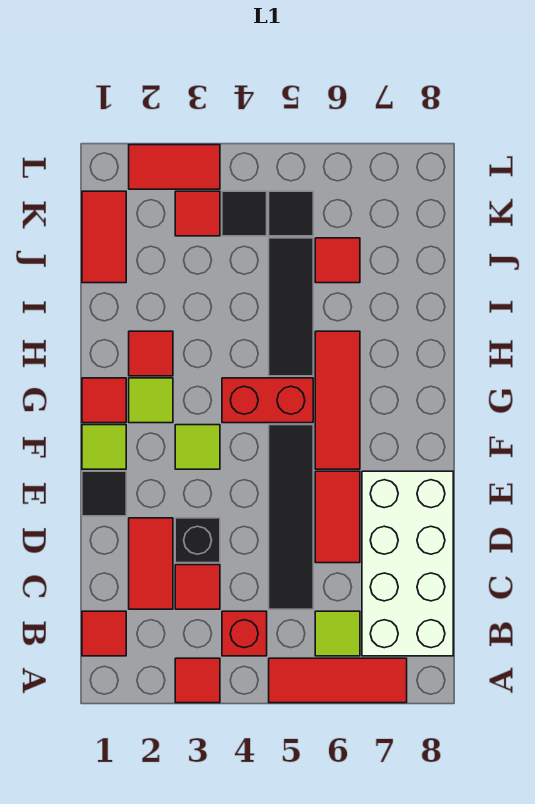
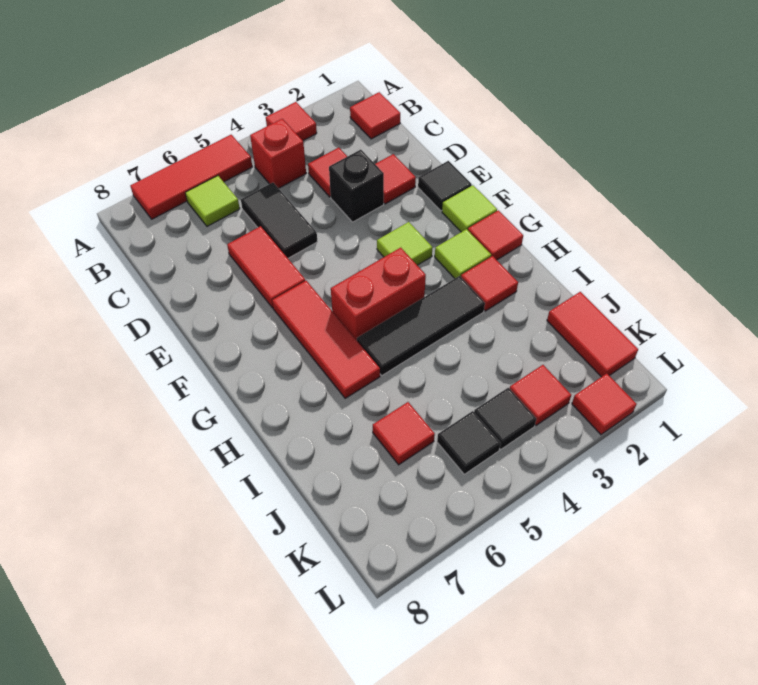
white 2x4 brick [362,471,453,656] -> none
red 1x2 tile [129,518,173,609] -> red 1x1 tile [375,154,416,204]
black 1x4 tile [269,425,313,609] -> black 1x2 tile [241,183,317,258]
black 1x3 tile [269,238,313,376] -> black 1x3 tile turned to [357,276,485,375]
red 1x2 tile [129,145,220,189] -> red 1x1 tile [572,374,637,435]

